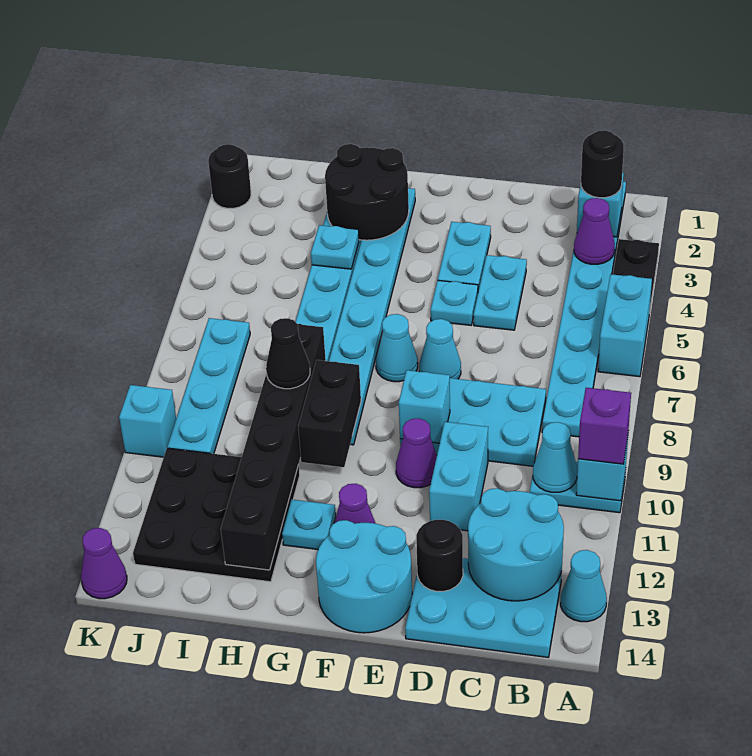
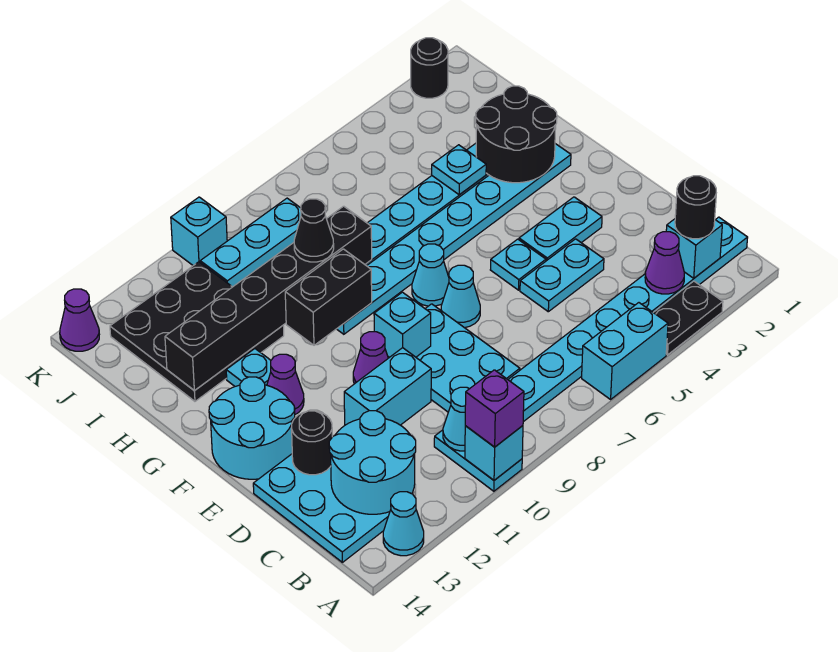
cyan 1x4 plate [167,318,250,454] -> cyan 1x3 plate [200,198,301,287]

